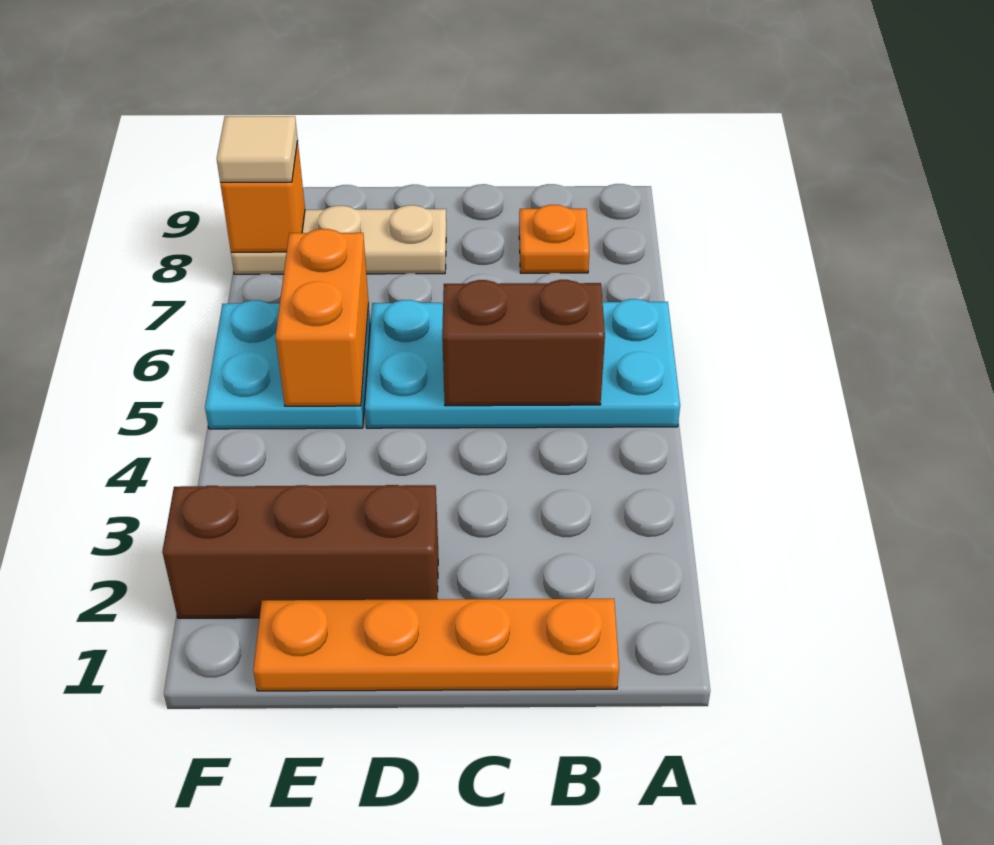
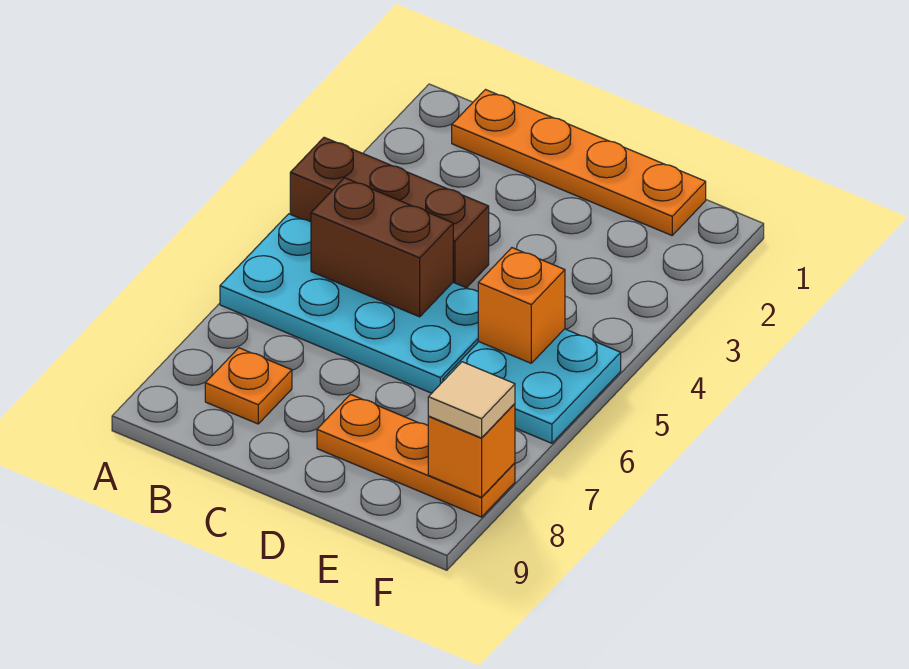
brown 1x3 brick [162,485,438,618] -> brown 1x3 brick moved to [290,137,489,288]
tan 1x3 plate [231,205,446,274] -> orange 1x3 plate [317,394,515,517]
orange 1x2 brick [275,229,369,406] -> orange 1x1 brick [478,248,565,363]

